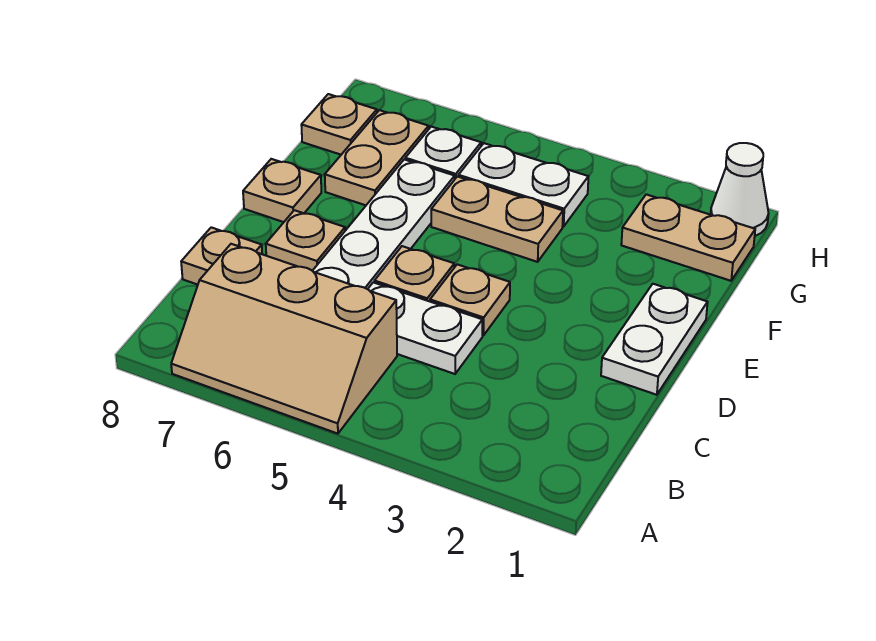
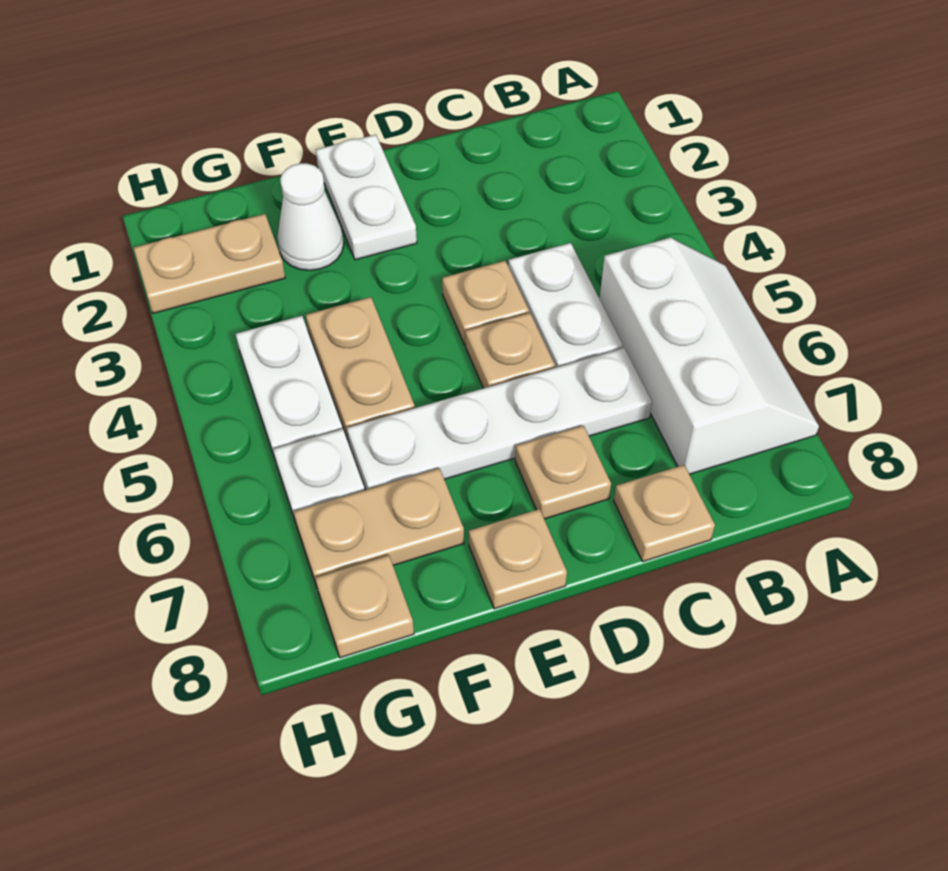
tan 2x3 slope [171,244,397,434] -> white 2x3 slope [600,238,819,474]
white 1x2 plate [601,284,708,395] -> white 1x2 plate turned to [316,135,417,260]
tan 1x2 plate [621,194,755,281] -> tan 1x2 plate turned to [134,214,285,313]
white 1x1 cone [711,143,769,236] -> white 1x1 cone moved to [277,163,344,270]

